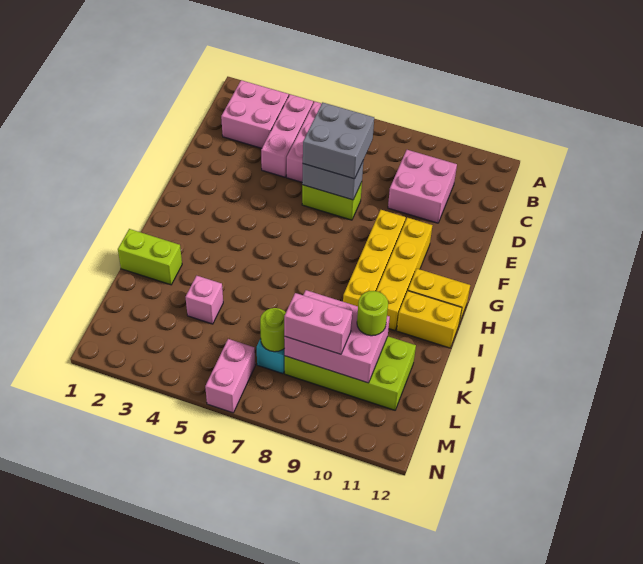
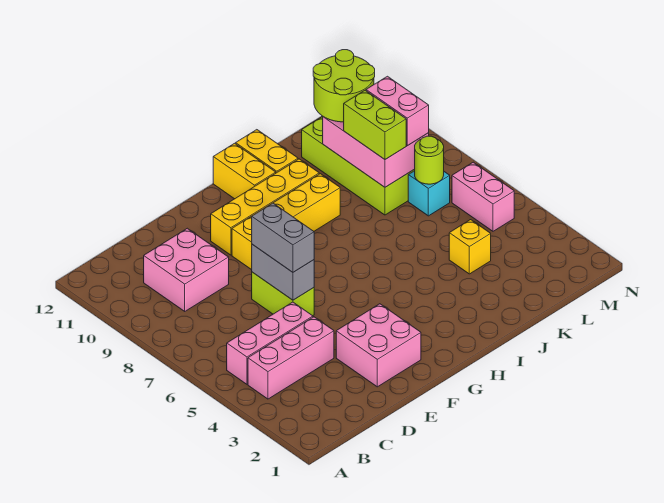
pink 2x2 brick [221,80,289,148] -> pink 2x2 brick moved to [336,304,421,387]
grey 2x2 brick [303,102,374,179] -> grey 1x2 brick [252,203,314,272]
lime 1x2 brick [118,229,182,285] -> lime 1x2 brick moved to [344,90,406,159]
pink 1x1 brick [186,276,223,324] -> yellow 1x1 brick [449,220,491,274]
lime 1x1 round brick [357,291,388,336] -> lime 2x2 round brick [313,50,375,122]
pink 1x2 brick [205,339,255,413] -> pink 1x2 brick turned to [452,162,514,231]

